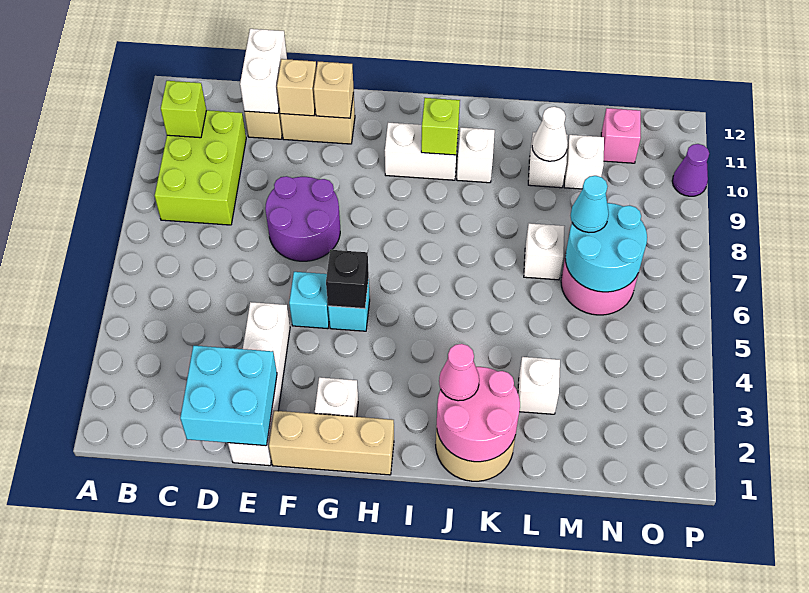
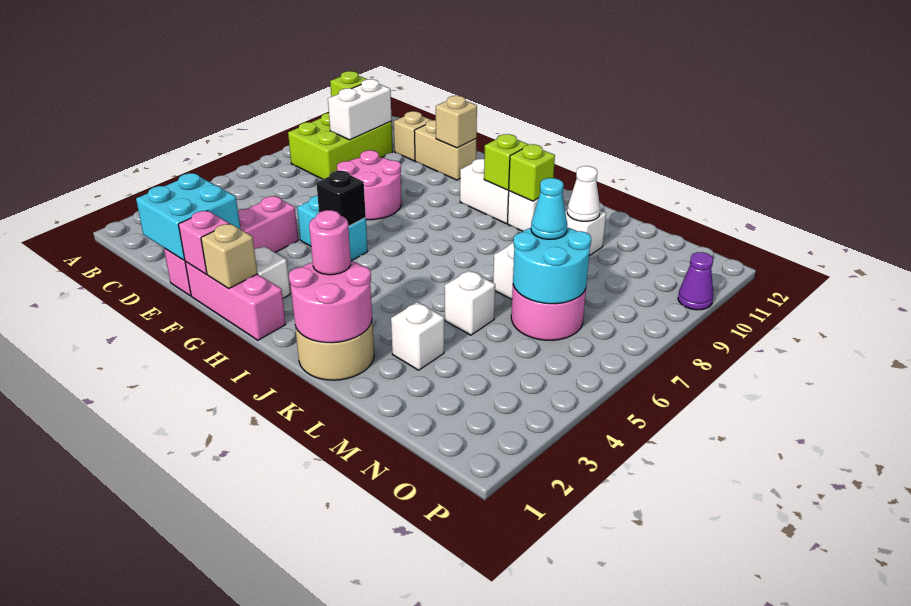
white 1x2 brick [240,29,287,113] -> white 1x2 brick moved to [328,79,392,140]
white 1x4 brick [228,302,290,466] -> pink 1x4 brick [164,196,298,296]
purple 2x2 round brick [265,176,340,261] -> pink 2x2 round brick [337,150,401,220]
tan 1x1 brick [277,59,316,116] -> tan 1x1 brick moved to [201,224,257,289]
tan 1x3 brick [269,411,394,475] -> pink 1x3 brick [185,262,286,340]
pink 1x1 cone [439,344,479,401] -> pink 1x1 round brick [309,210,351,275]
none -> lime 1x1 brick [509,144,555,201]
white 1x1 brick [564,135,604,189] -> white 1x1 brick moved to [445,270,495,335]
pink 1x1 brick [601,108,641,163] -> pink 1x1 brick moved to [178,211,229,274]

